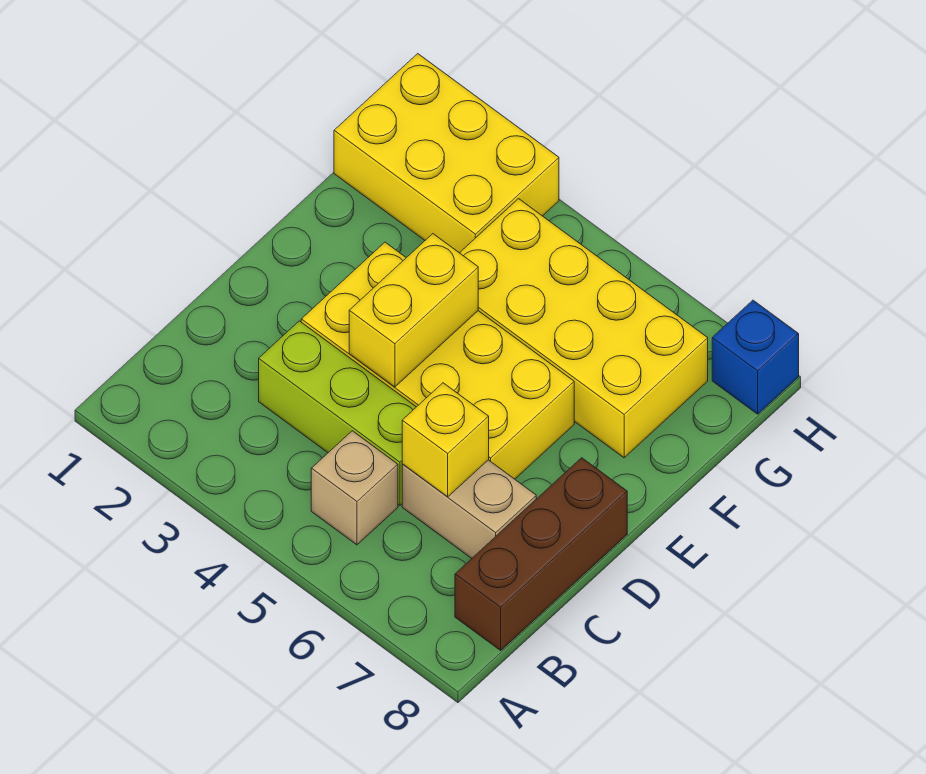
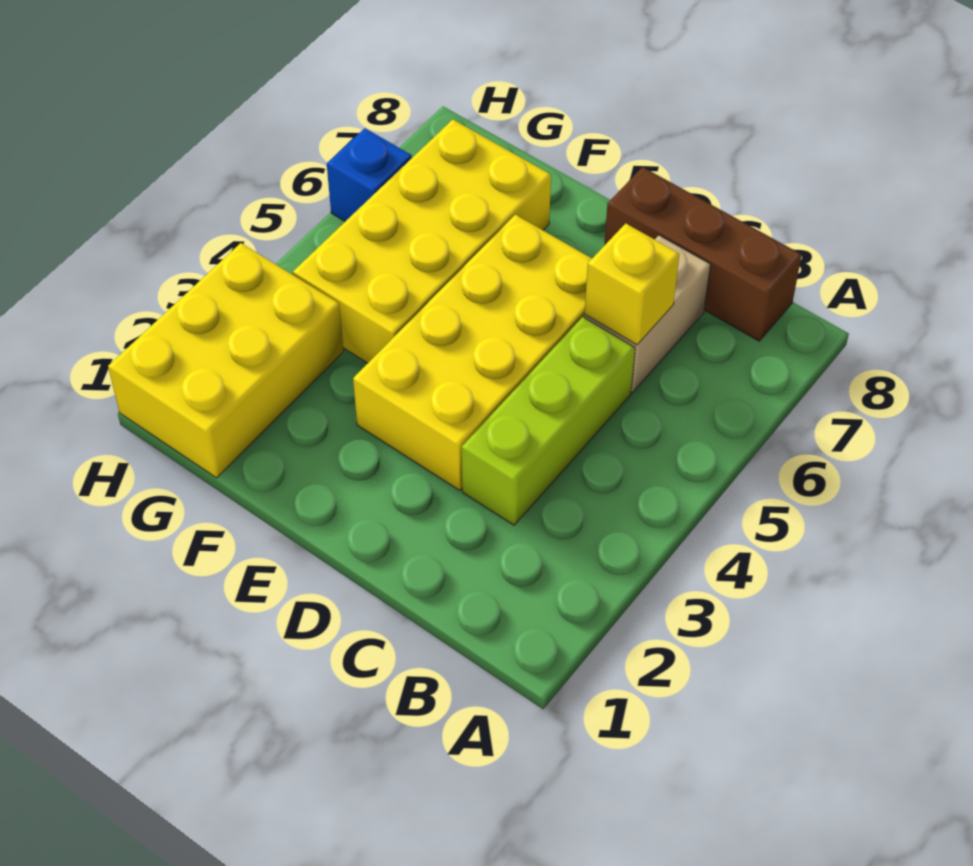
tan 1x1 brick [311,431,398,545] -> none
yellow 1x2 brick [349,234,478,387] -> none
blue 1x1 brick [712,300,799,414] -> blue 1x1 brick moved to [327,128,412,221]

